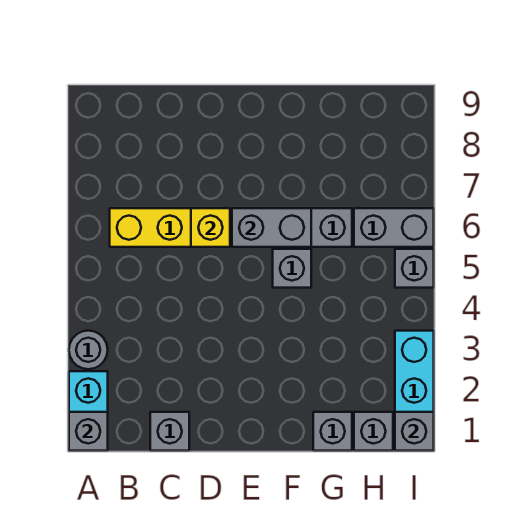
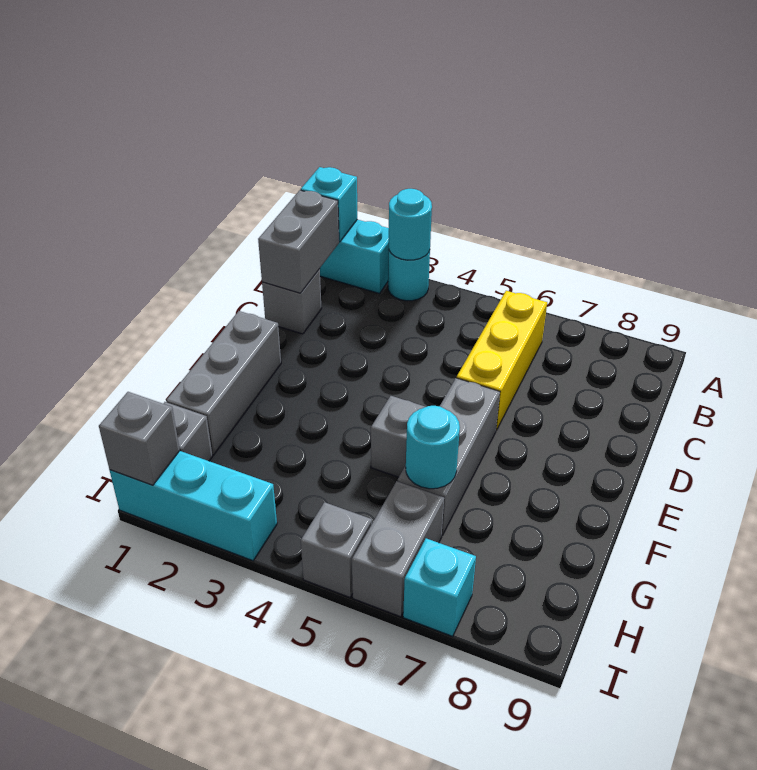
grey 1x1 brick [69,412,108,451] -> cyan 1x1 brick [301,167,357,242]
grey 1x1 round brick [69,331,108,369] -> cyan 1x1 round brick [388,249,430,301]
none -> cyan 1x1 round brick [389,189,432,260]
yellow 1x1 brick [191,208,230,247] -> none
grey 1x2 brick [232,208,311,247] -> grey 1x2 brick moved to [258,190,339,293]
grey 1x1 brick [313,412,352,451] -> grey 1x3 brick [166,311,281,455]
none -> cyan 1x1 round brick [406,406,460,489]
none -> cyan 1x1 brick [403,538,476,636]

